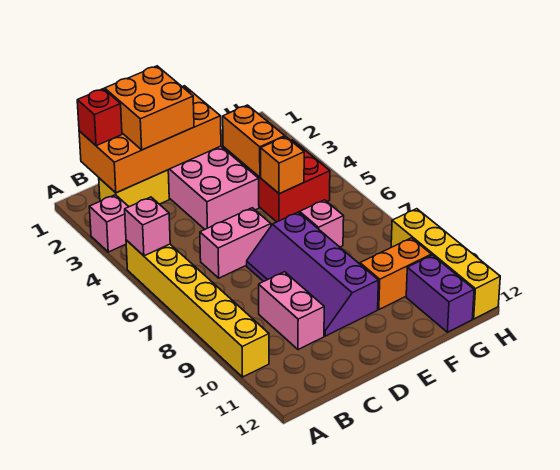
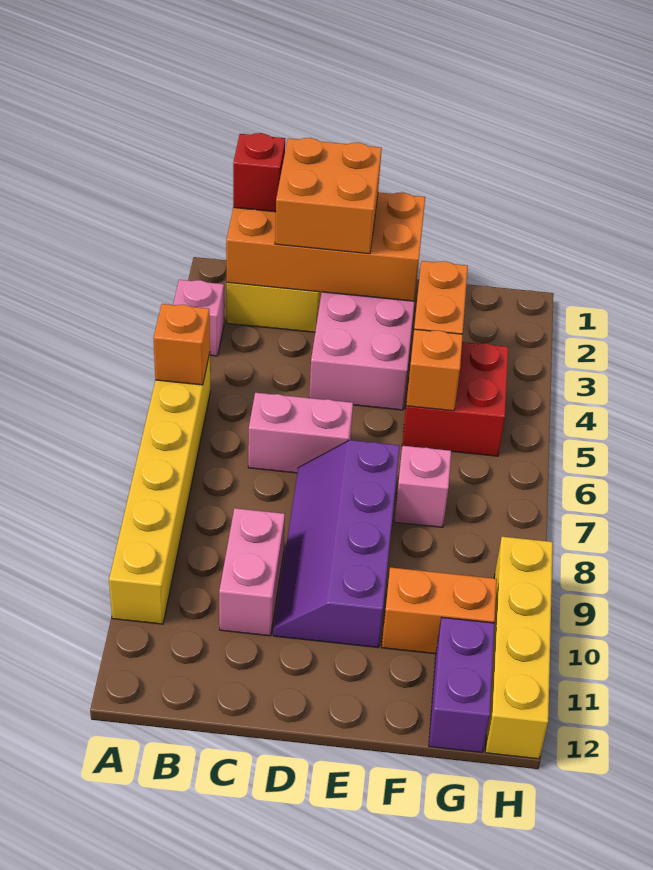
pink 1x1 brick [125,197,170,256] -> orange 1x1 brick [153,304,210,385]

